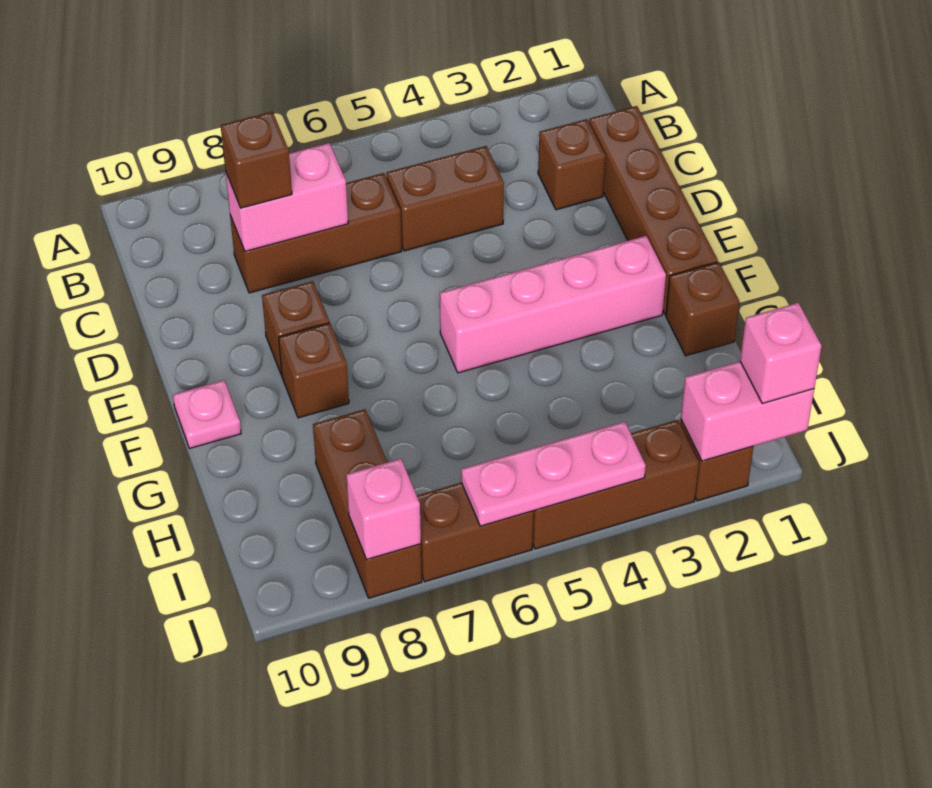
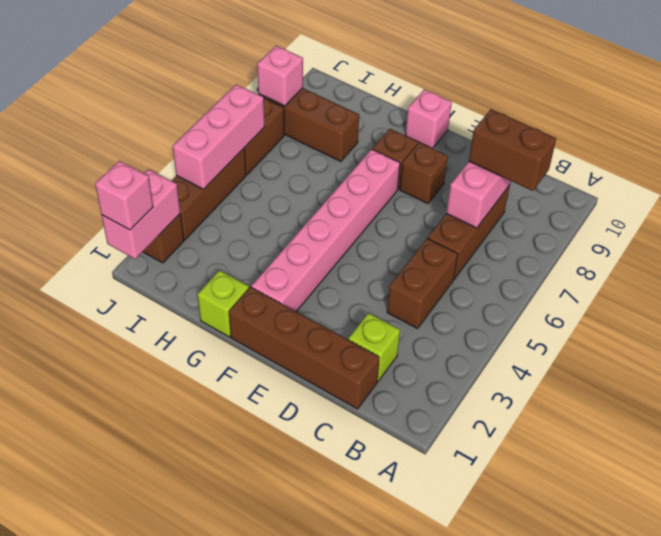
brown 1x1 brick [538,119,606,210] -> lime 1x1 brick [348,313,400,381]
brown 1x1 brick [221,112,292,208] -> brown 1x2 brick [469,109,556,191]
pink 1x4 brick [440,236,666,373] -> pink 1x6 brick [251,149,400,312]
pink 1x1 plate [173,380,241,448] -> pink 1x1 brick [405,89,452,148]
brown 1x1 brick [666,262,739,356] -> lime 1x1 brick [197,270,249,337]
pink 1x3 plate [461,422,646,526] -> pink 1x3 brick [173,84,265,189]

